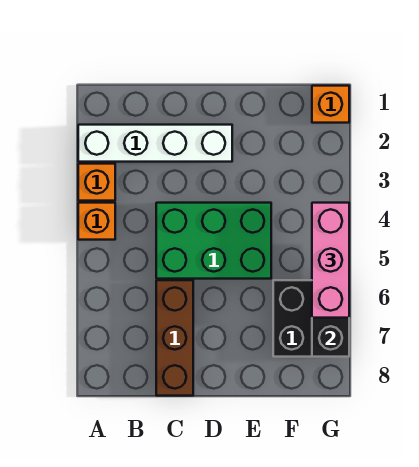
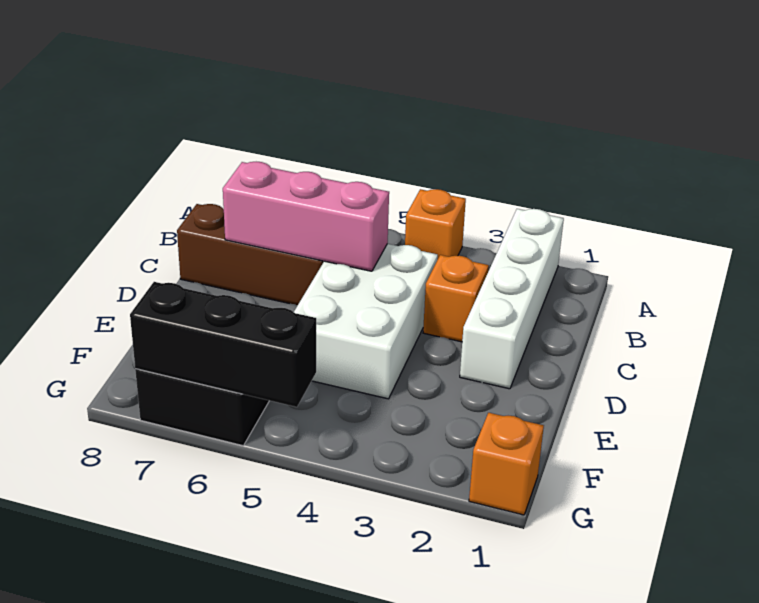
orange 1x1 brick [78,164,115,201] -> orange 1x1 brick moved to [423,255,489,342]
green 2x3 brick [156,203,271,279] -> white 2x3 brick [294,244,438,399]
pink 1x3 brick [312,203,349,318] -> pink 1x3 brick moved to [223,162,389,271]

